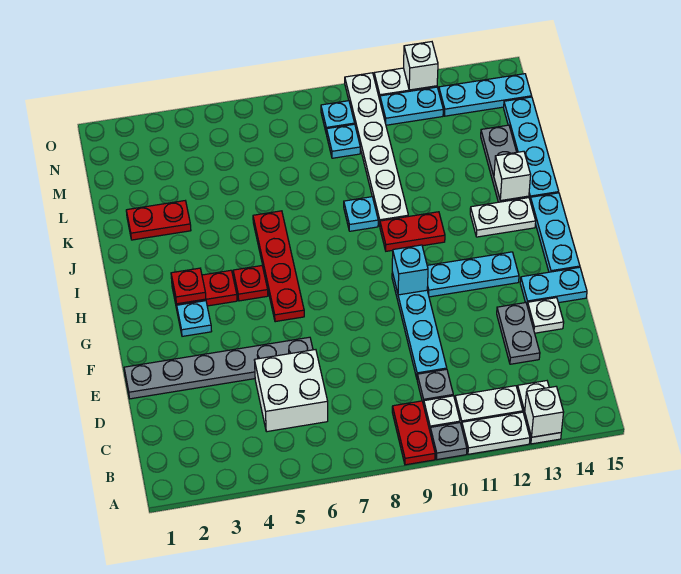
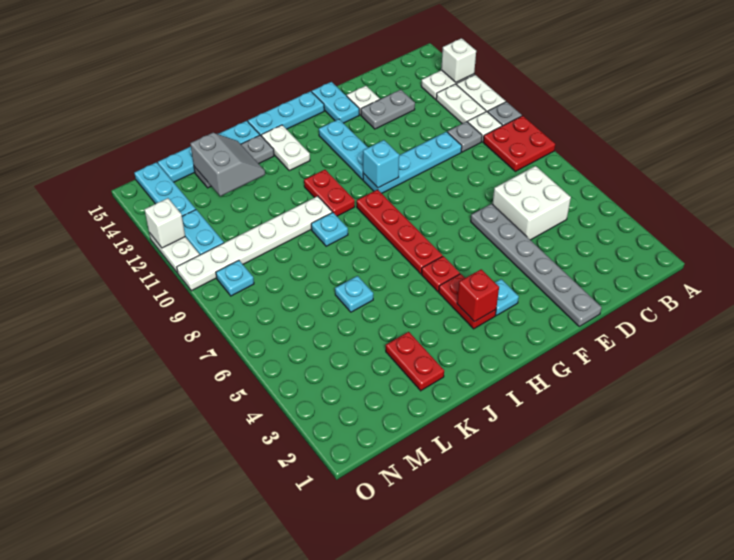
red 1x2 plate [392,401,435,465] -> red 2x2 plate [483,116,555,172]
red 1x4 plate [253,211,304,322] -> red 1x4 plate turned to [357,190,443,274]
red 1x1 plate [171,268,206,304] -> red 1x1 brick [457,269,499,322]
white 1x1 brick [494,151,531,201] -> none
none -> grey 2x2 slope [190,133,265,196]
cyan 1x1 plate [327,124,360,158] -> cyan 1x1 plate moved to [335,276,373,312]

